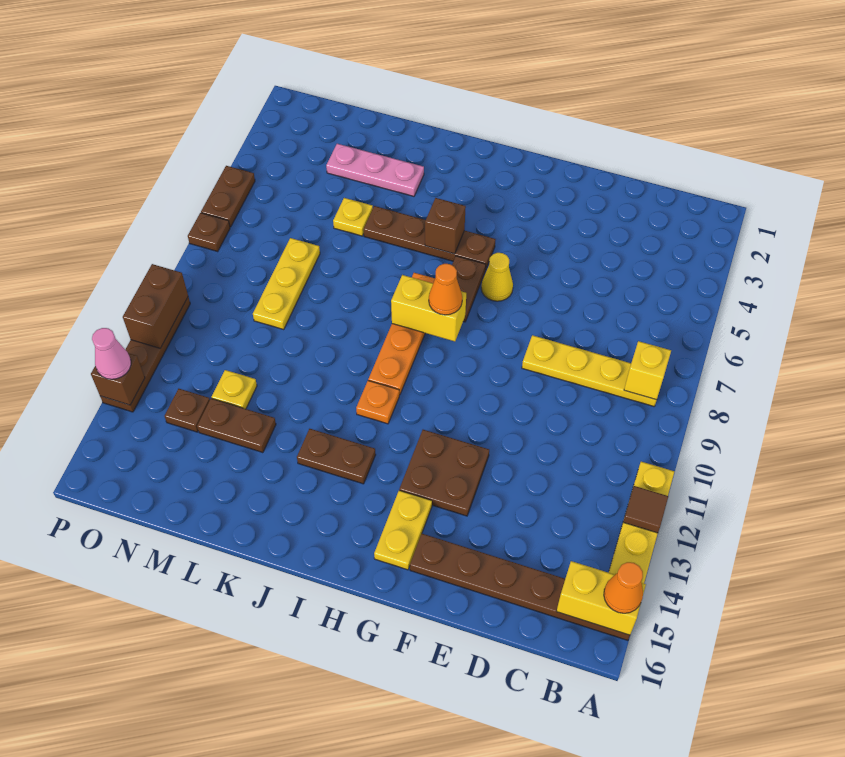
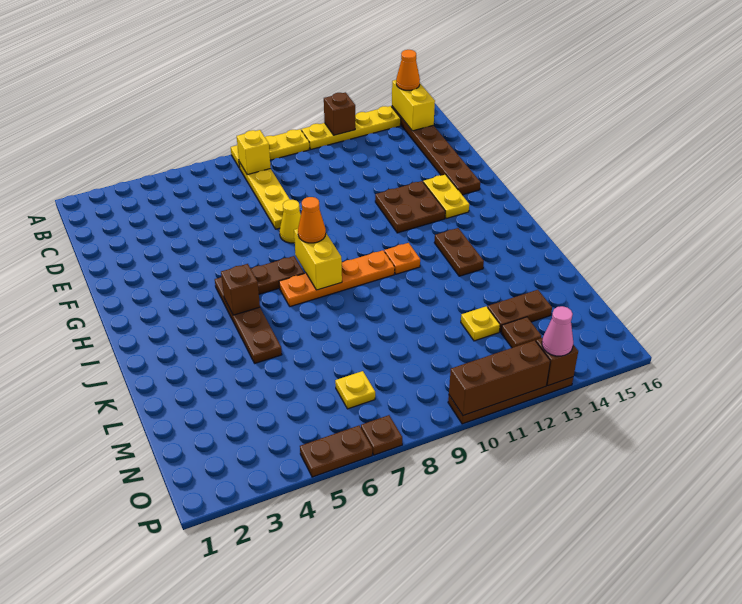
brown 1x1 tile [623,486,668,533] -> brown 1x1 brick [324,92,355,135]
yellow 1x1 cone [481,253,513,301] -> yellow 1x1 cone moved to [280,200,301,243]
yellow 1x2 plate [374,491,432,570] -> yellow 1x2 plate turned to [423,175,469,219]
pink 1x3 plate [326,144,424,196] -> none
yellow 1x1 plate [333,198,373,236] -> yellow 1x1 plate moved to [335,371,375,409]
brown 1x2 plate [197,398,276,453] -> brown 1x2 plate turned to [488,290,552,332]
yellow 1x3 plate [253,238,320,329] -> yellow 1x3 plate moved to [231,129,310,168]
brown 1x2 brick [123,264,188,348] -> brown 1x3 brick [449,340,550,416]

